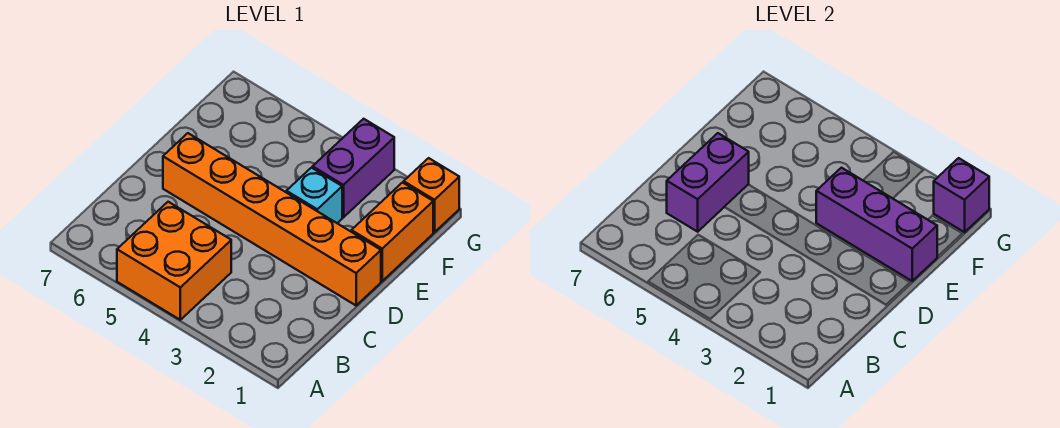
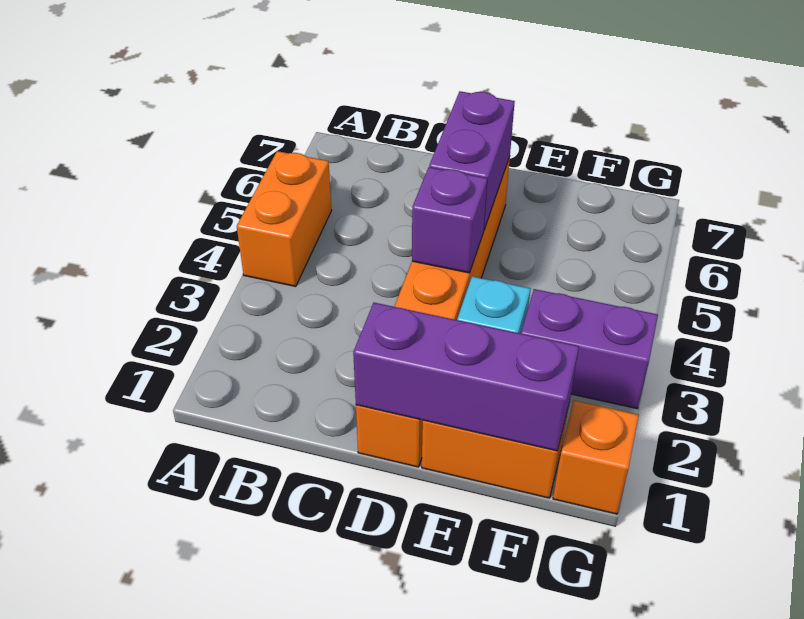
orange 2x2 brick [117,202,231,320] -> orange 1x2 brick [237,151,332,287]
purple 1x2 brick [667,133,749,232] -> purple 1x2 brick turned to [429,91,515,229]
purple 1x3 brick [816,168,937,281] -> purple 1x3 brick turned to [353,303,579,451]
purple 1x1 brick [934,158,989,232] -> purple 1x1 brick moved to [412,167,487,273]

